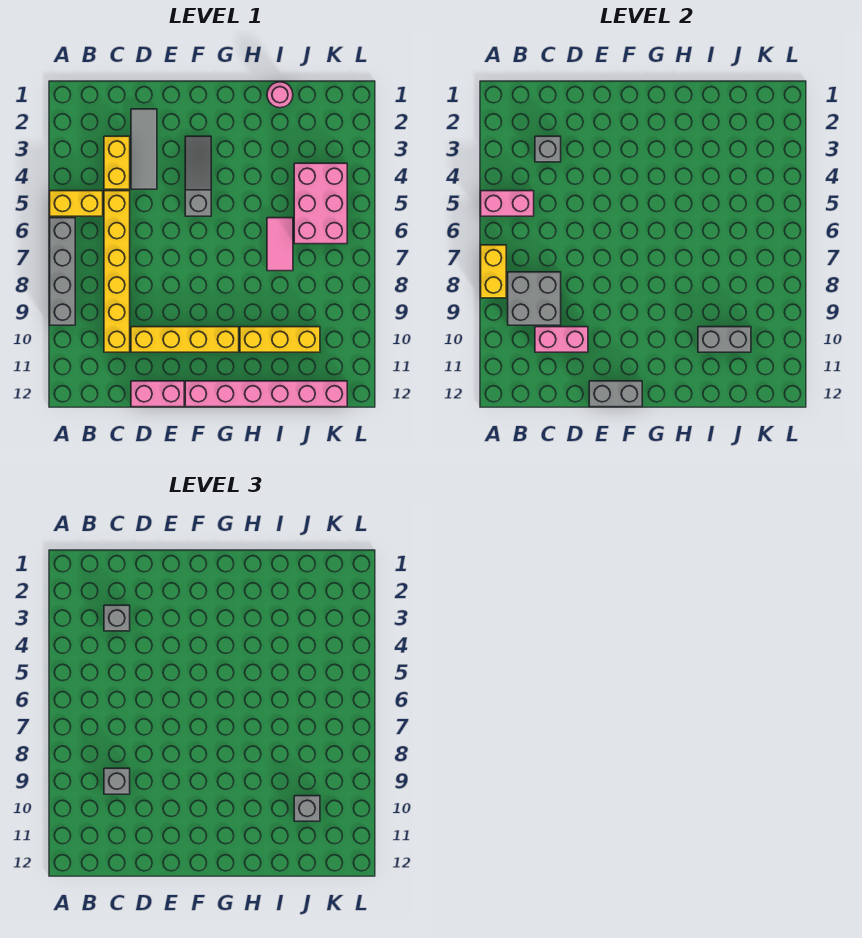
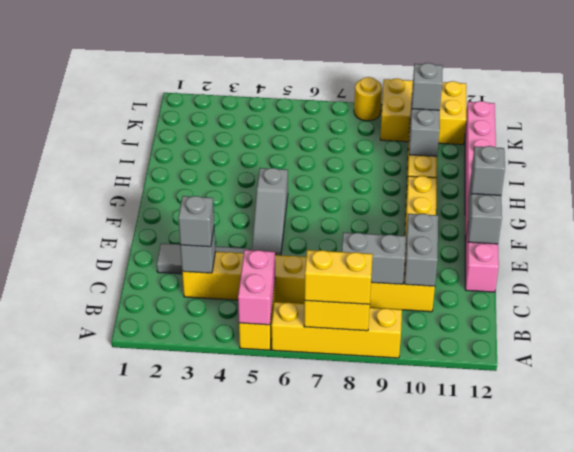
grey 1x4 brick [50,218,75,325] -> yellow 1x4 brick [271,302,402,358]
none -> yellow 1x2 brick [304,250,373,304]
grey 2x2 brick [508,272,561,325] -> grey 1x2 brick [342,233,406,284]
grey 1x1 brick [104,768,130,794] -> grey 1x1 brick moved to [471,146,505,195]
pink 1x2 brick [535,327,588,352] -> grey 1x2 brick [404,214,438,286]
grey 1x3 slope [185,136,211,216] -> grey 1x3 slope turned to [252,168,288,255]
pink 1x1 round brick [267,82,293,108] -> none
pink 1x2 tile [267,218,293,271] -> none
pink 2x3 brick [294,163,347,244] -> none
none -> yellow 2x3 brick [380,79,466,145]
none -> yellow 1x1 round brick [354,77,382,121]

